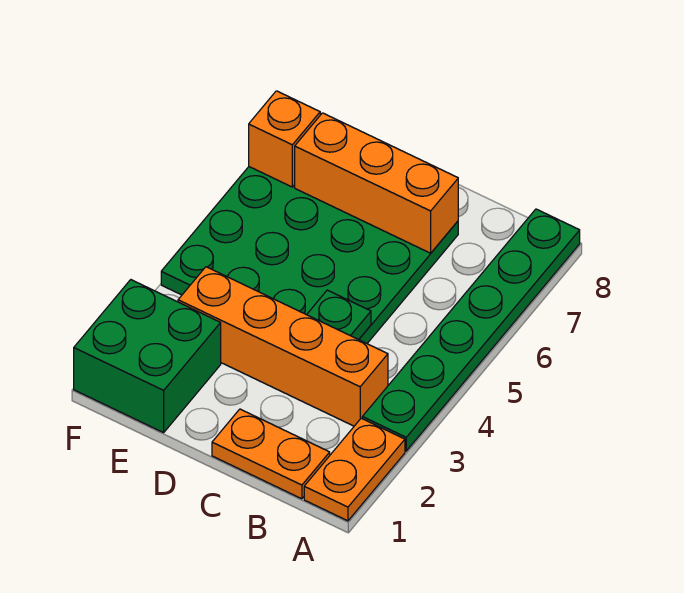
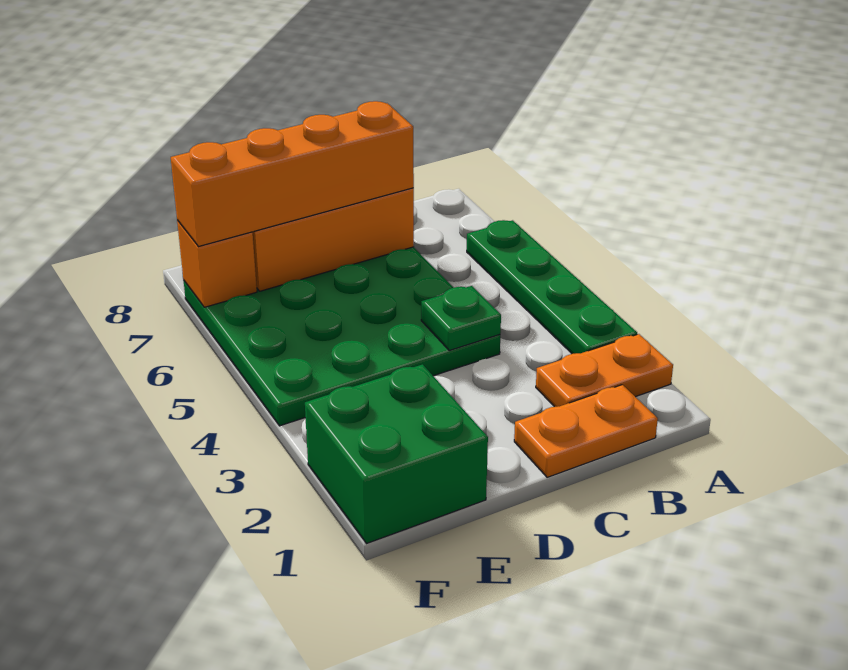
orange 1x2 plate [304,418,405,521] -> orange 1x2 plate turned to [536,334,673,407]
green 1x6 plate [362,209,580,451] -> green 1x4 plate [467,220,637,354]
orange 1x4 brick [178,267,388,426] -> orange 1x4 brick moved to [171,101,414,247]

